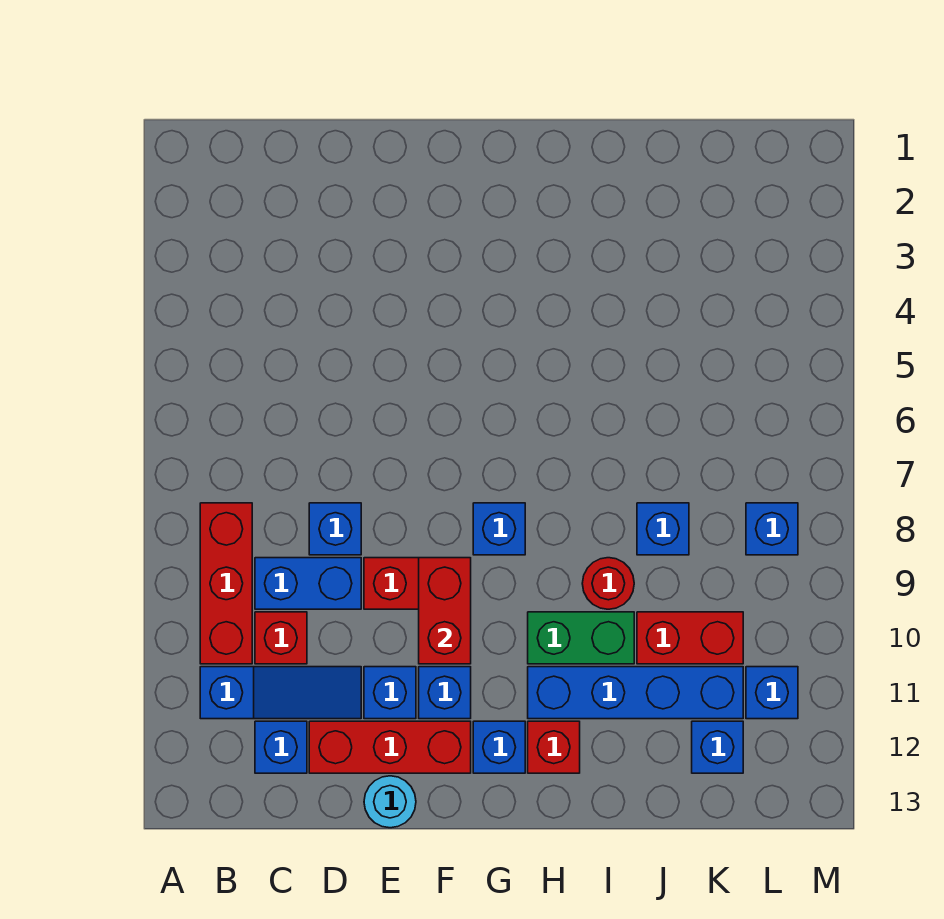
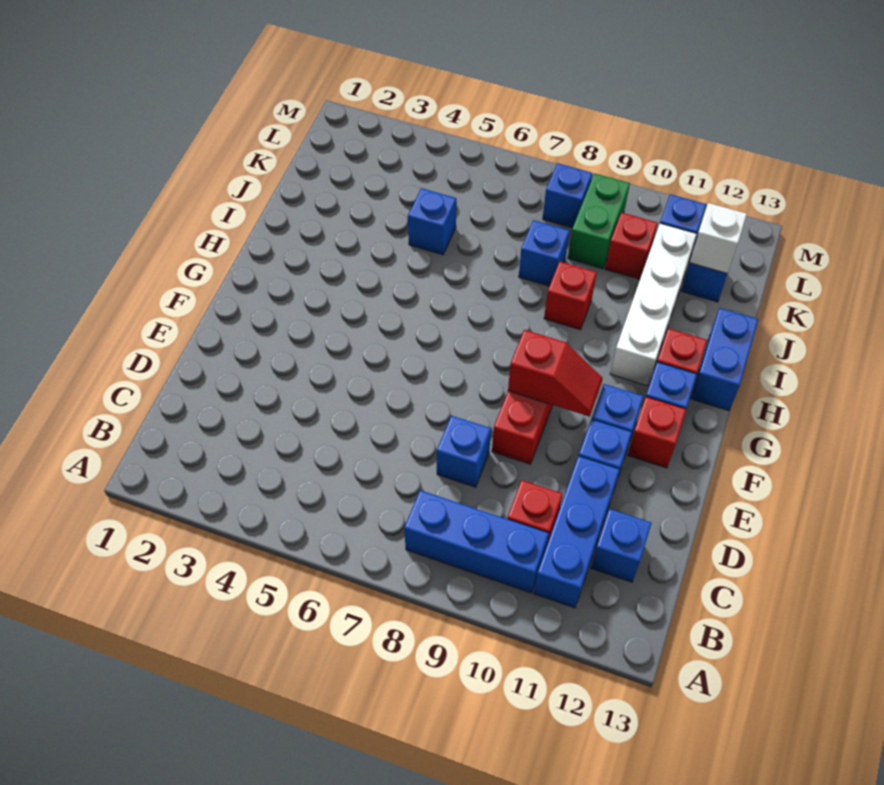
red 1x3 brick [200,503,252,664] -> blue 1x3 brick [404,490,549,593]
blue 1x3 slope [200,667,361,719] -> blue 1x3 brick [534,456,620,608]
blue 1x2 brick [255,558,361,609] -> blue 1x2 brick moved to [691,308,758,411]
red 1x3 brick [309,721,471,773] -> red 1x1 brick [628,397,686,468]
cyan 1x1 round brick [364,776,416,828] -> none
red 1x2 brick [419,558,471,664] -> red 1x2 slope [508,330,603,417]
blue 1x1 brick [473,503,525,555] -> blue 1x1 brick moved to [408,188,456,255]
green 1x2 brick [528,612,634,664] -> green 1x2 brick moved to [568,173,630,269]
blue 1x4 brick [528,667,743,719] -> white 1x4 brick [610,223,697,386]
red 1x1 round brick [582,558,634,609] -> red 1x1 brick [544,262,597,329]
red 1x2 brick [637,612,743,664] -> red 1x1 brick [605,212,658,279]
none -> white 1x1 brick [690,203,747,274]

